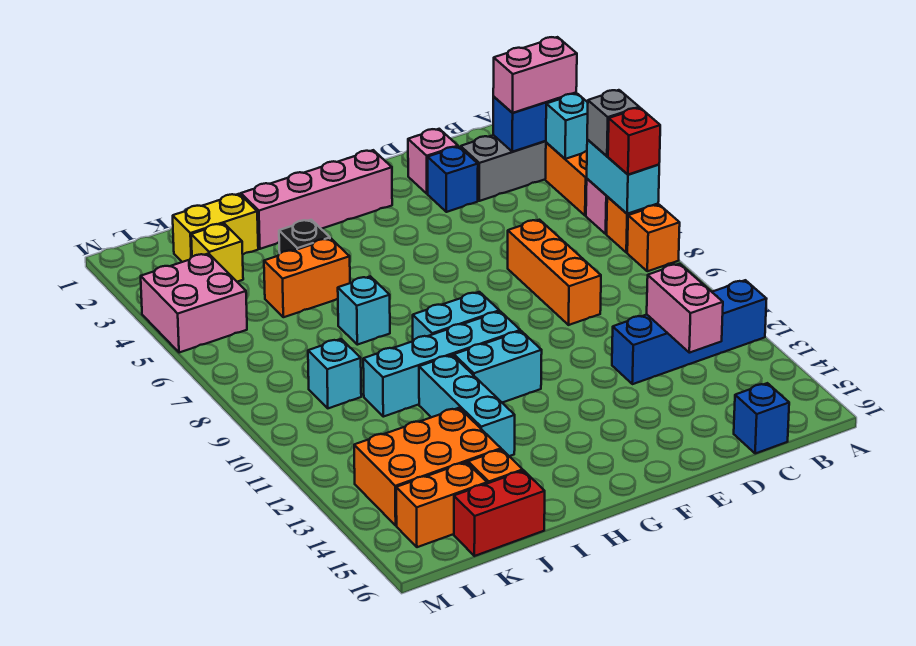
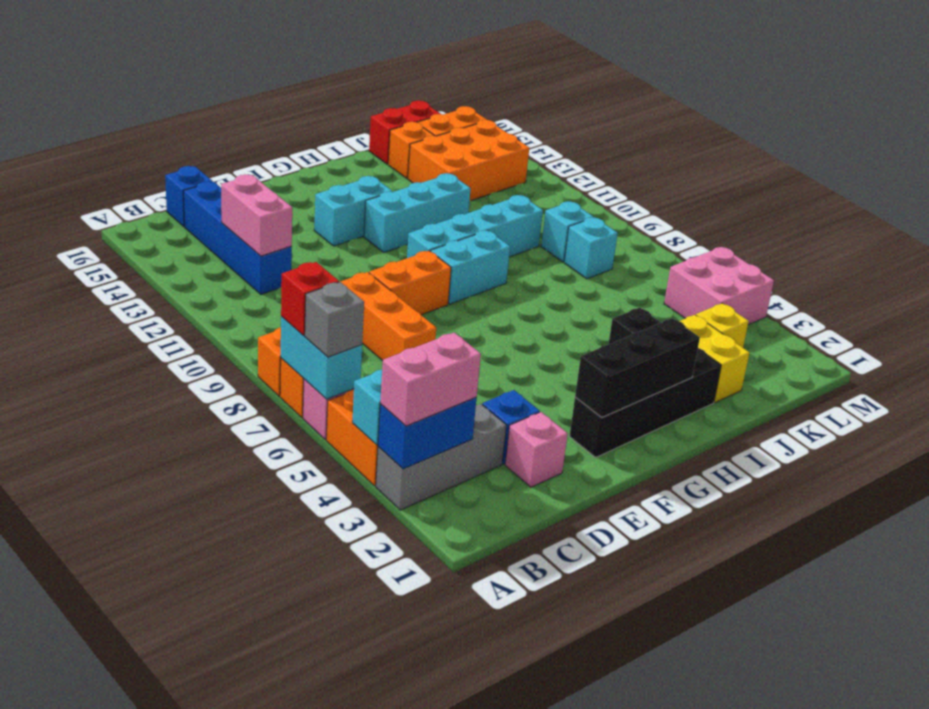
blue 1x4 brick [612,280,766,384] -> blue 1x4 brick turned to [184,181,292,294]
pink 1x4 brick [241,150,392,249] -> black 1x4 brick [569,348,721,457]
none -> black 1x3 brick [575,318,700,418]
cyan 1x2 brick [454,331,542,403] -> cyan 1x2 brick moved to [314,176,393,246]
orange 1x2 brick [264,238,350,317] -> orange 1x2 brick moved to [369,251,451,315]
cyan 1x1 brick [338,276,390,345] -> cyan 1x1 brick moved to [564,217,618,279]
cyan 1x3 brick [419,355,515,456] -> cyan 1x3 brick turned to [364,173,471,252]
yellow 1x2 brick [173,194,258,262] -> yellow 1x2 brick turned to [680,315,749,402]

